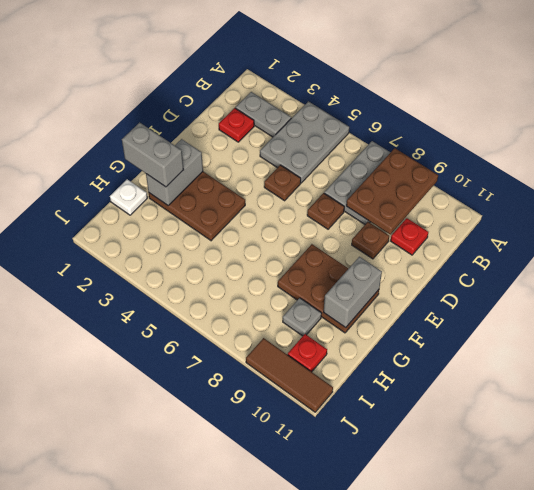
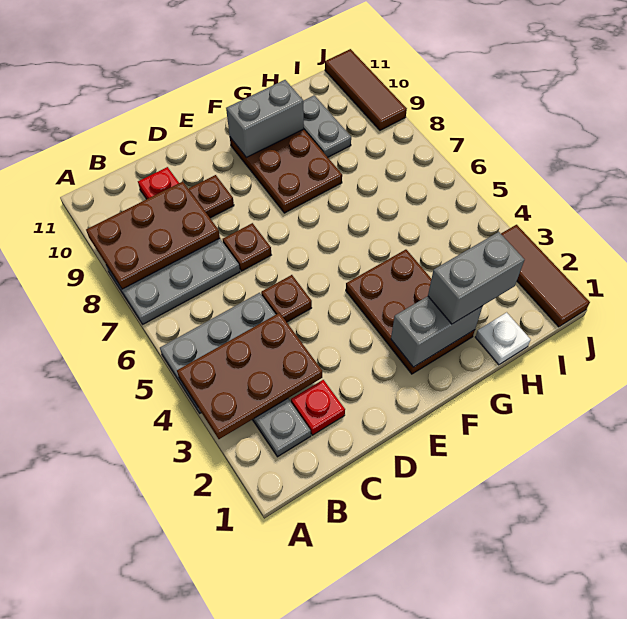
none -> brown 2x3 plate [177,313,322,439]
grey 1x2 brick [122,122,184,187] -> grey 1x2 brick turned to [428,232,525,324]
grey 1x1 plate [283,298,322,336] -> grey 1x2 plate [303,95,351,157]
red 1x1 plate [288,334,327,372] -> none
none -> brown 1x3 tile [501,225,590,327]

